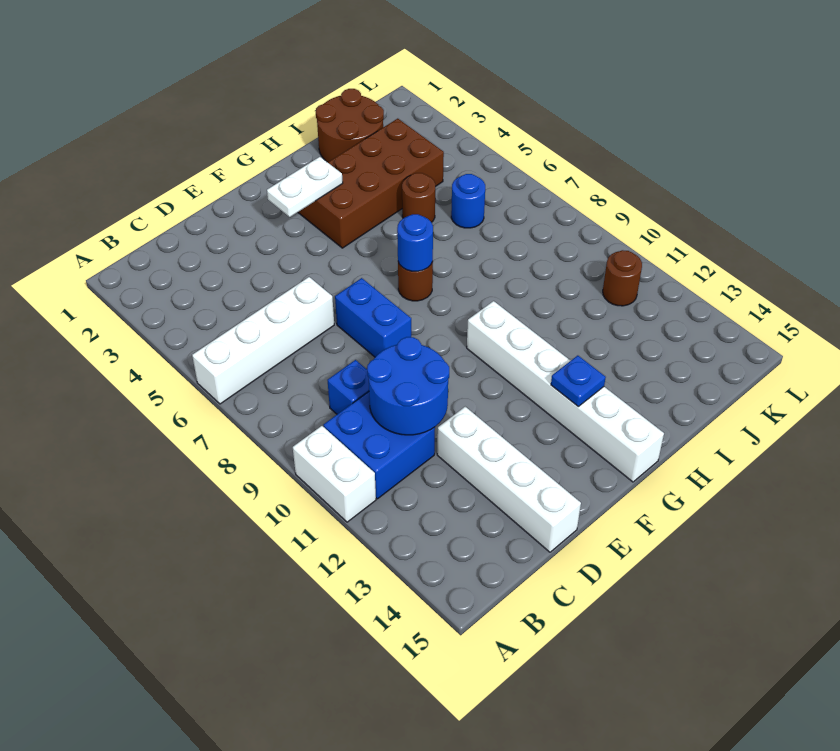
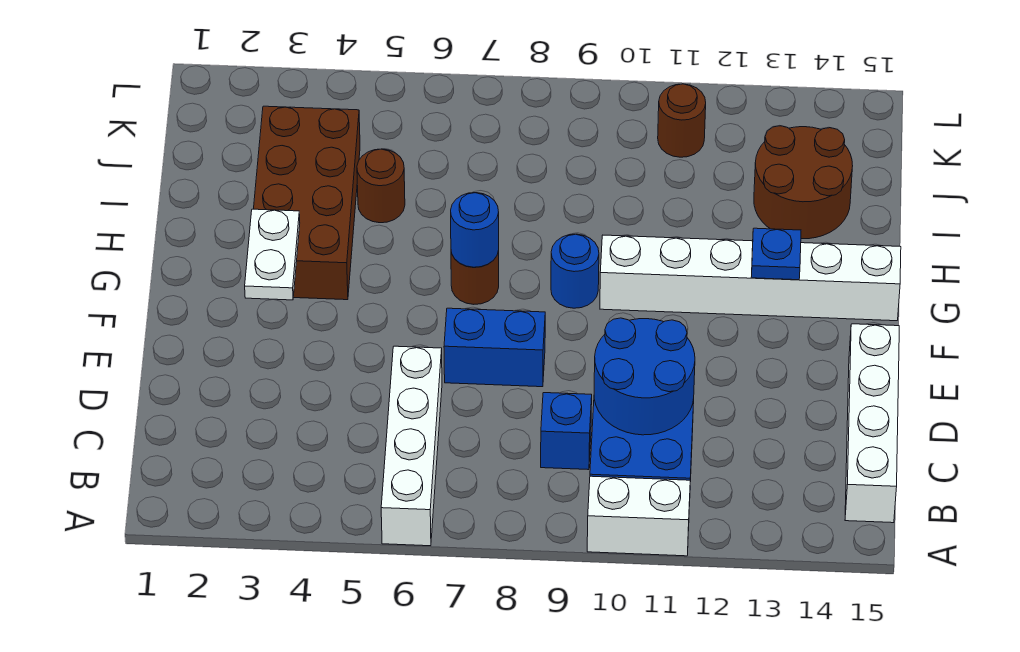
white 1x4 brick [437,407,581,552] -> white 1x4 brick turned to [845,324,899,523]
brown 2x2 round brick [316,89,384,162] -> brown 2x2 round brick moved to [754,126,853,239]
blue 1x1 round brick [451,174,485,228] -> blue 1x1 round brick moved to [551,234,599,308]

